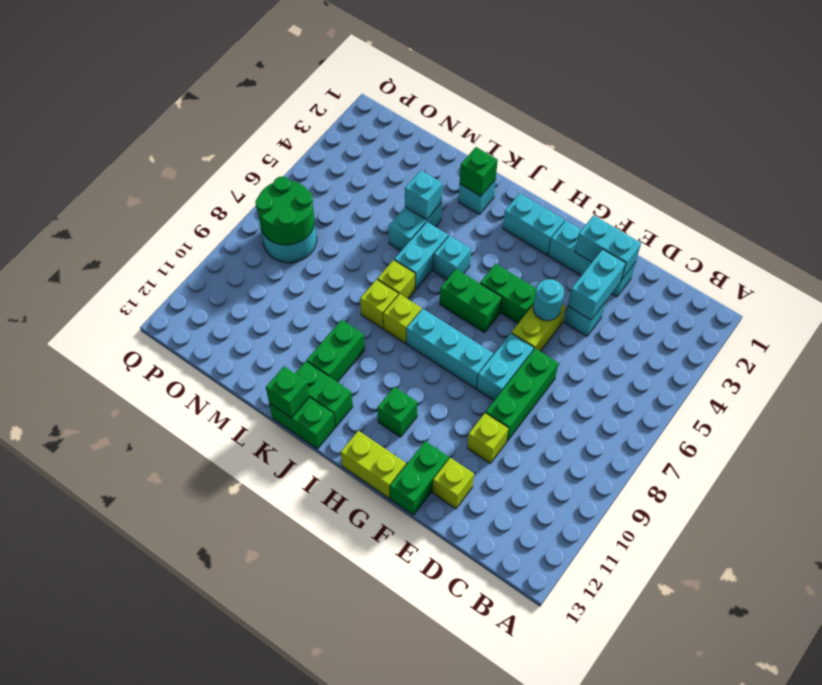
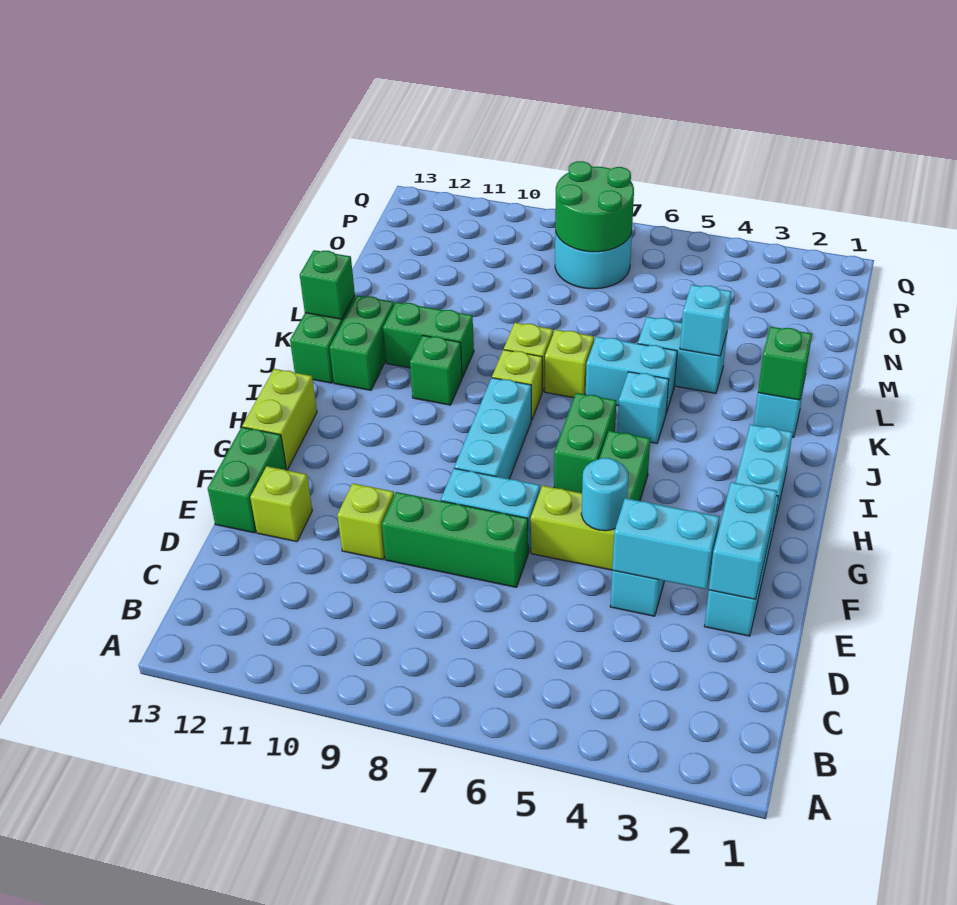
green 1x2 brick [390,441,449,515] -> green 1x2 brick turned to [208,427,286,533]
green 1x1 brick [377,387,417,437] -> green 1x1 brick moved to [410,335,462,405]

